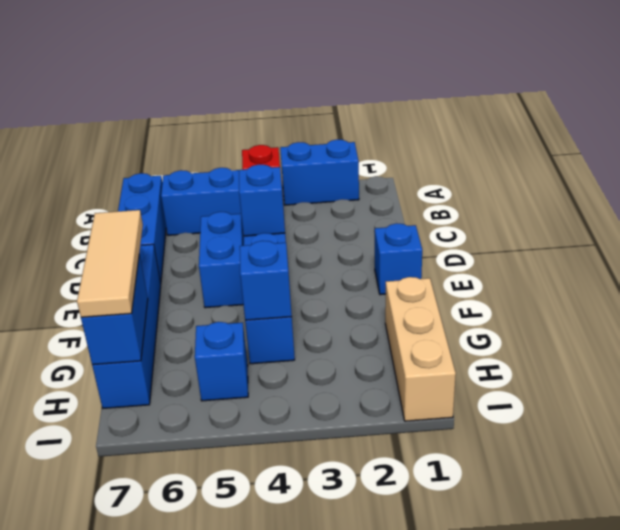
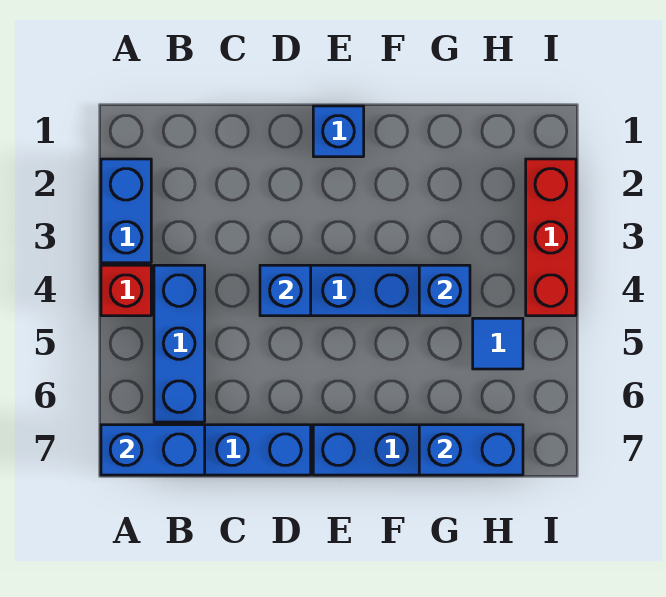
blue 1x2 brick [199,212,244,308] -> blue 1x2 brick moved to [101,425,205,475]
tan 1x3 tile [77,210,143,317] -> none
tan 1x3 brick [385,277,456,421] -> none
blue 1x1 brick [195,322,248,401] -> blue 1x1 tile [473,318,523,369]
none -> red 1x3 brick [526,159,576,316]

